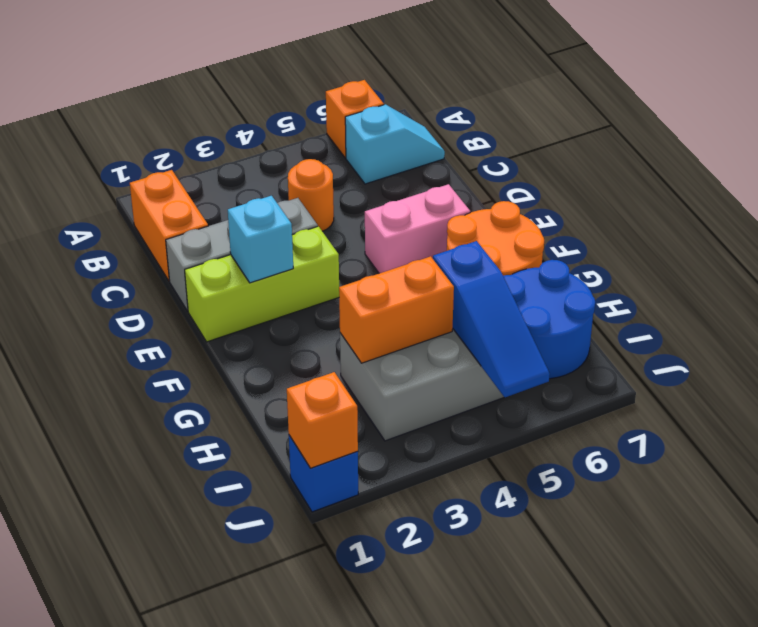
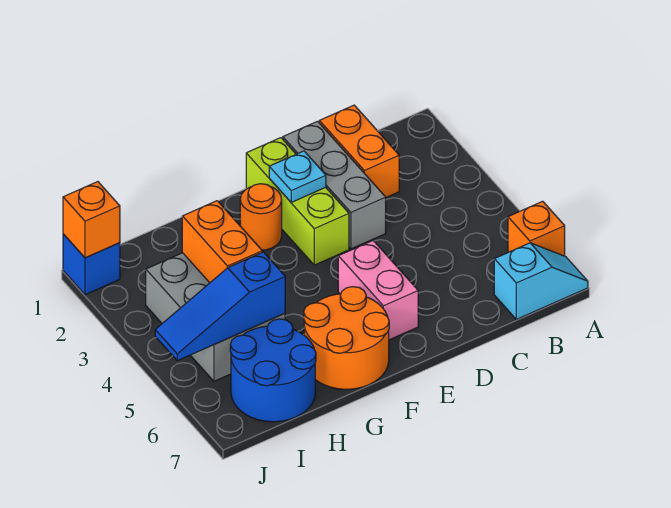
orange 1x2 brick [130,170,208,281] -> orange 1x2 brick turned to [319,105,399,197]
cyan 1x2 slope [345,104,445,184] -> cyan 1x2 slope turned to [494,243,588,319]
orange 1x1 round brick [288,159,334,231] -> orange 1x1 round brick moved to [240,184,282,250]
cyan 1x1 brick [228,196,293,283] -> cyan 1x1 plate [269,151,326,202]

